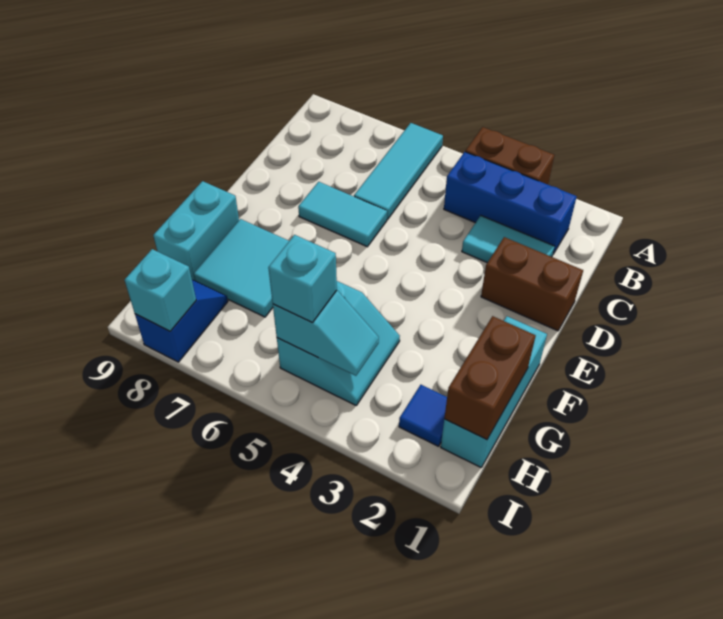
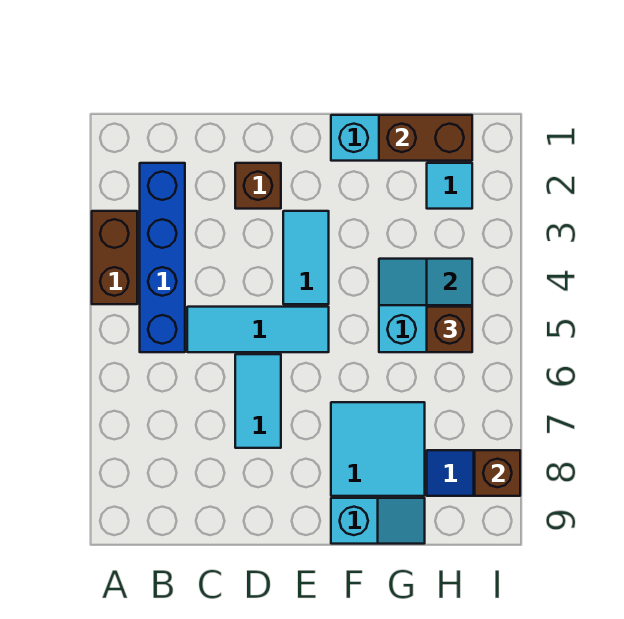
cyan 1x3 tile [354,123,443,220] -> cyan 1x3 tile moved to [187,307,329,352]
blue 1x3 brick [444,152,577,254] -> blue 1x4 brick [140,163,185,352]
cyan 1x2 tile [462,216,554,263] -> cyan 1x2 tile moved to [283,211,329,304]
brown 1x2 brick [481,237,583,331] -> brown 1x1 brick [235,163,281,209]
cyan 1x2 brick [153,181,239,280] -> cyan 1x2 slope [331,498,425,544]
blue 1x1 tile [399,385,447,446] -> cyan 1x1 tile [427,163,472,209]
cyan 1x1 brick [268,235,337,323] -> brown 1x1 brick [427,307,472,352]
cyan 1x1 brick [125,249,196,331] -> brown 1x1 brick [475,450,520,496]

